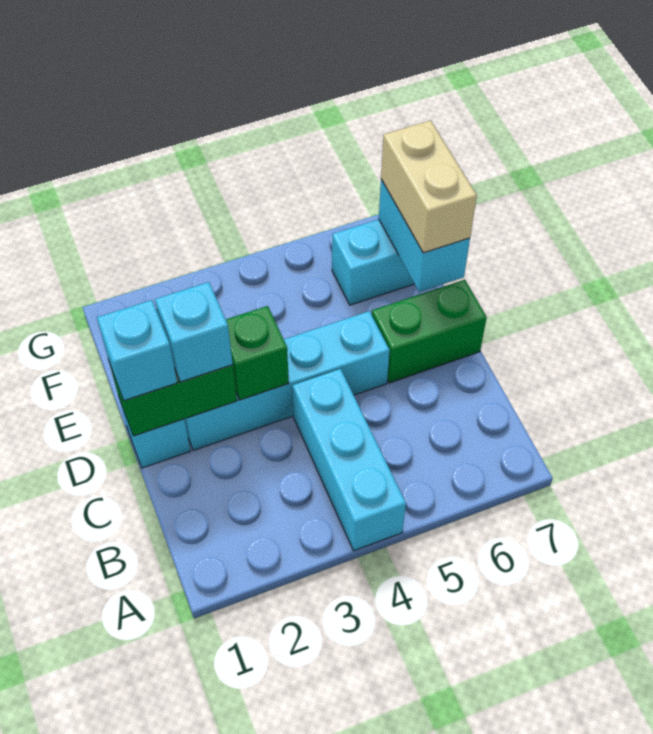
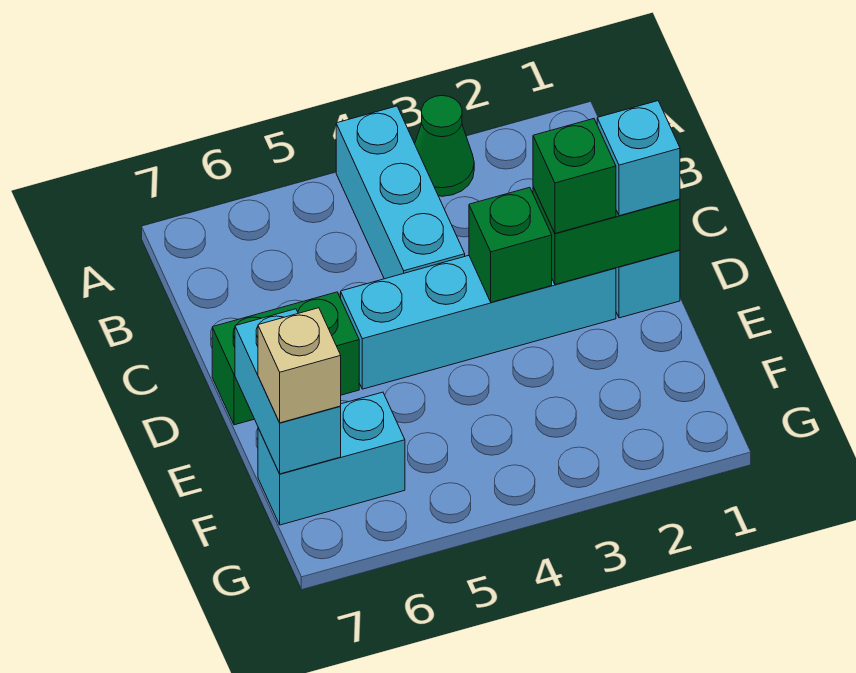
none -> green 1x1 cone [415,96,474,196]
cyan 1x1 brick [155,282,233,382] -> green 1x1 brick [533,119,616,233]
tan 1x2 brick [381,120,477,253] -> tan 1x1 brick [258,308,341,423]

